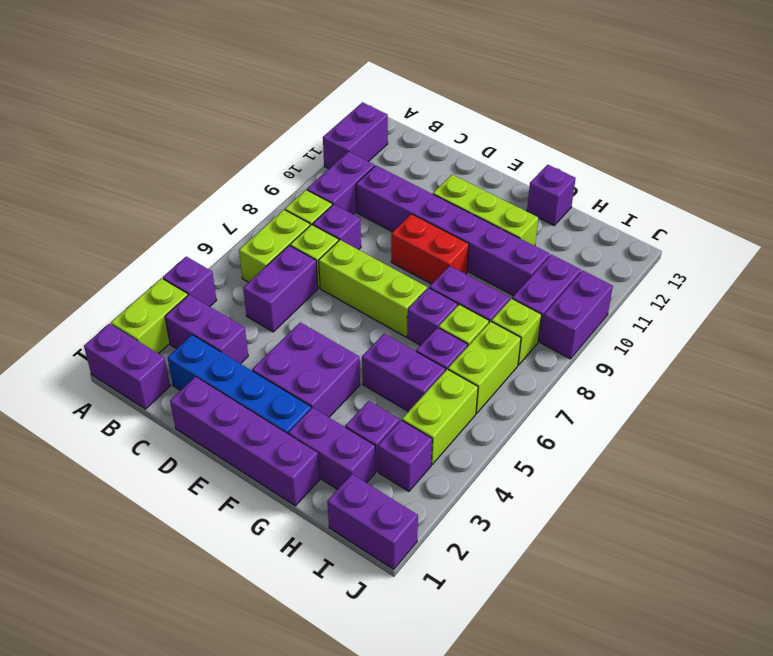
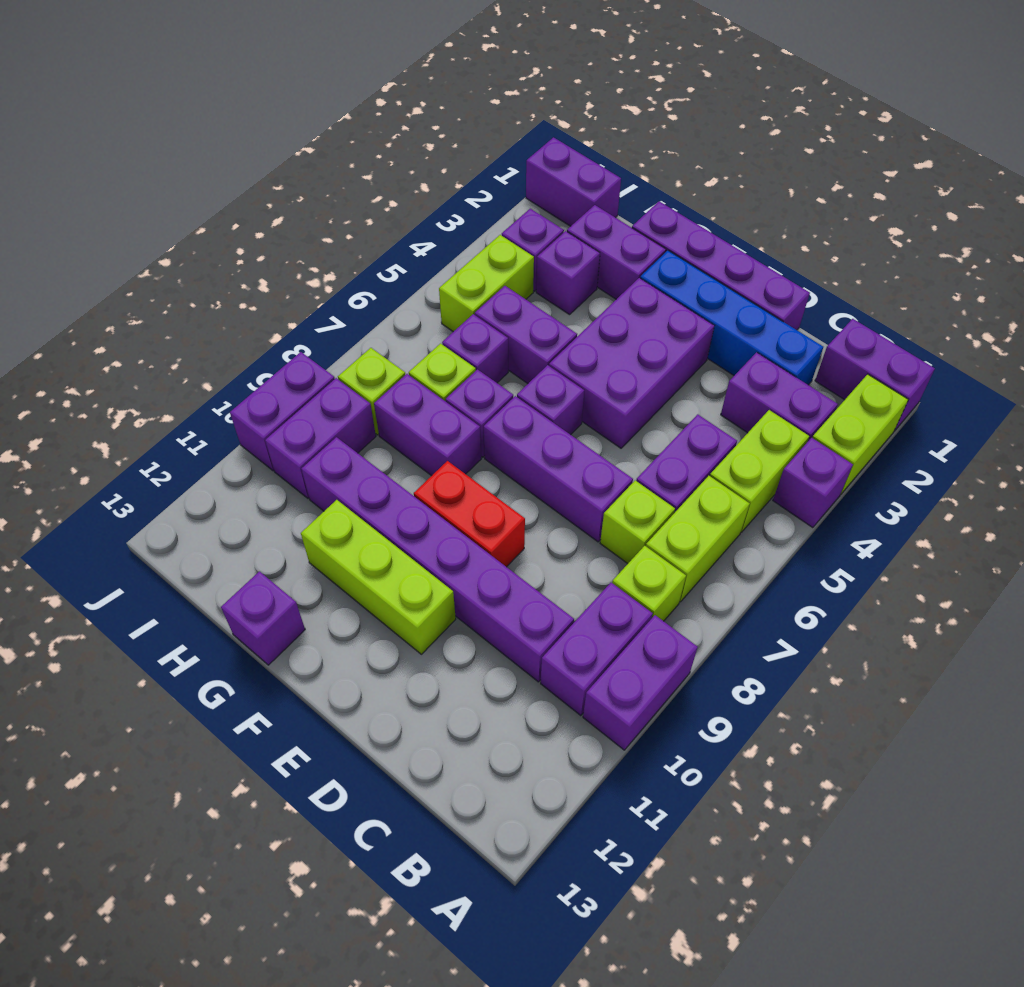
purple 1x2 brick [323,102,388,169] -> purple 1x2 brick moved to [583,615,698,750]
purple 1x1 brick [313,204,361,250] -> purple 1x1 brick moved to [517,365,584,435]
lime 1x3 brick [319,240,427,337] -> purple 1x3 brick [484,396,633,542]
purple 2x2 brick [252,322,360,417] -> purple 2x3 brick [549,278,714,448]
lime 1x2 brick [448,321,521,413] -> lime 1x2 brick moved to [710,410,809,532]

